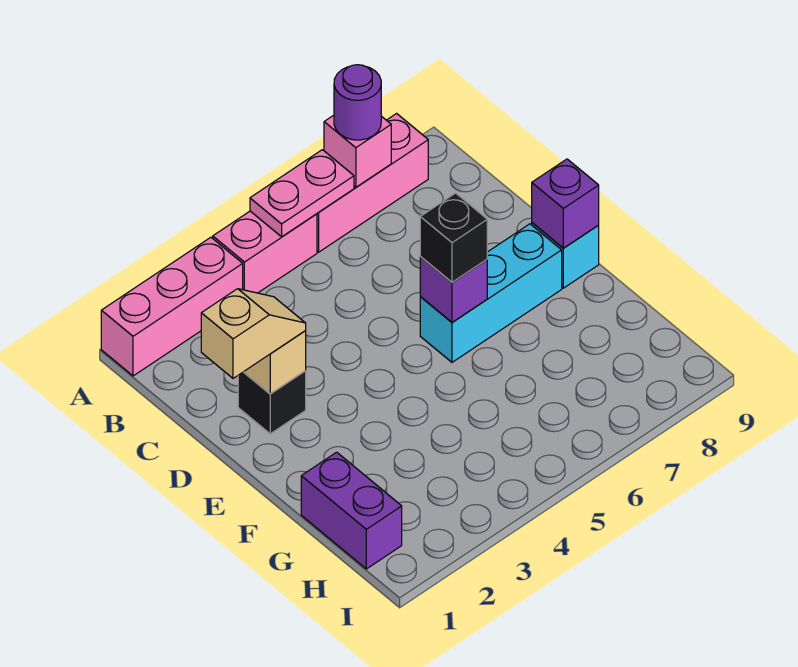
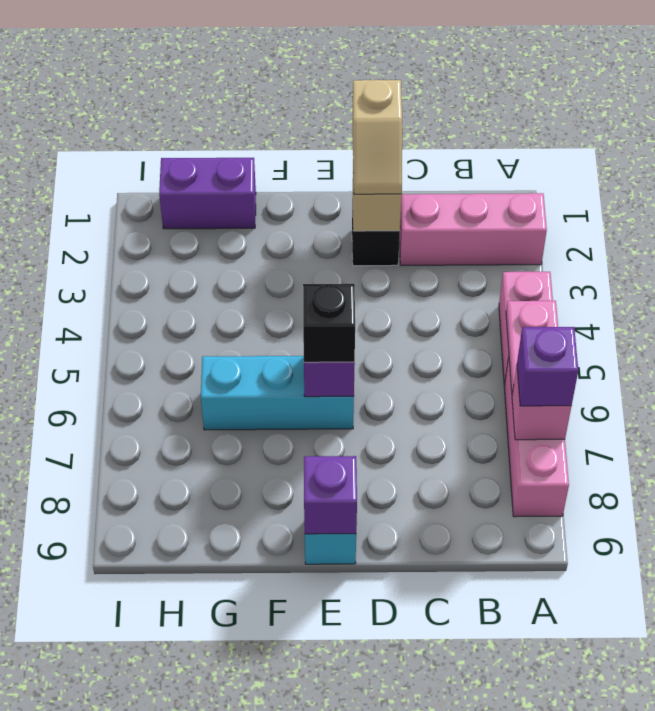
pink 1x3 brick [101,237,243,376] -> pink 1x3 brick turned to [399,193,547,265]
purple 1x1 round brick [334,65,381,140] -> purple 1x1 brick [517,327,578,406]
cyan 1x3 brick [420,224,562,362] -> cyan 1x3 brick turned to [201,356,354,430]

